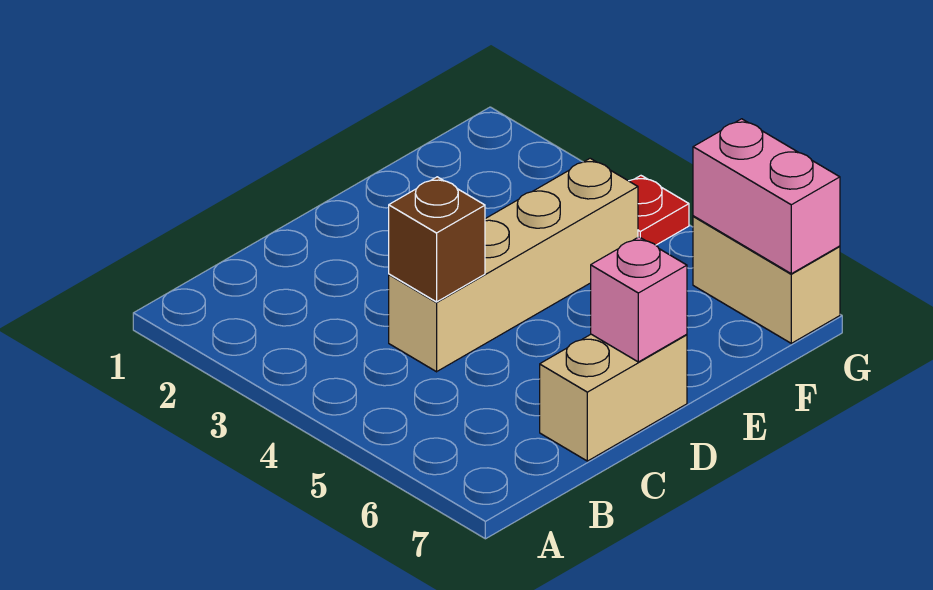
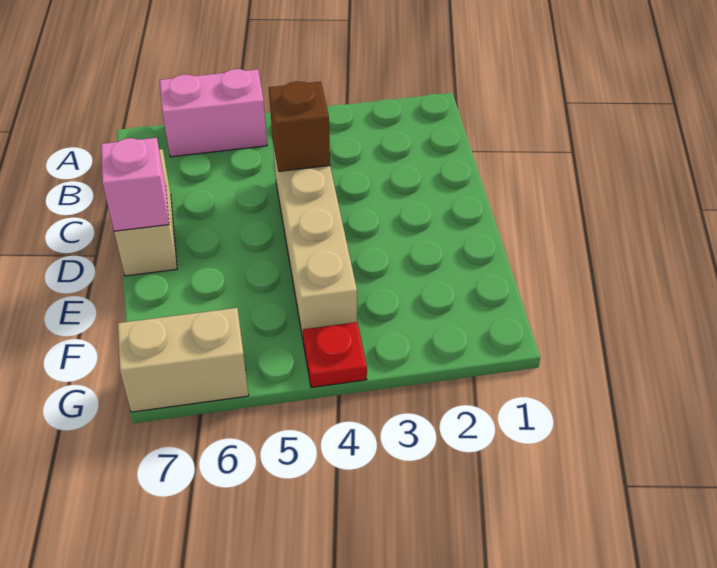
pink 1x2 brick [693,119,840,274] -> pink 1x2 brick moved to [160,69,267,157]

